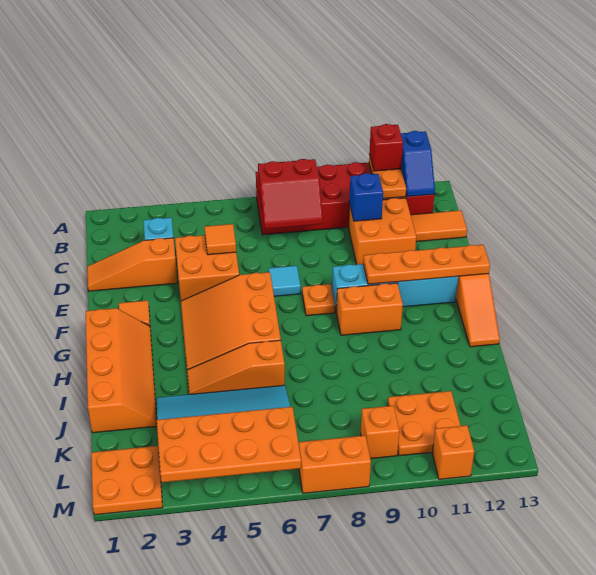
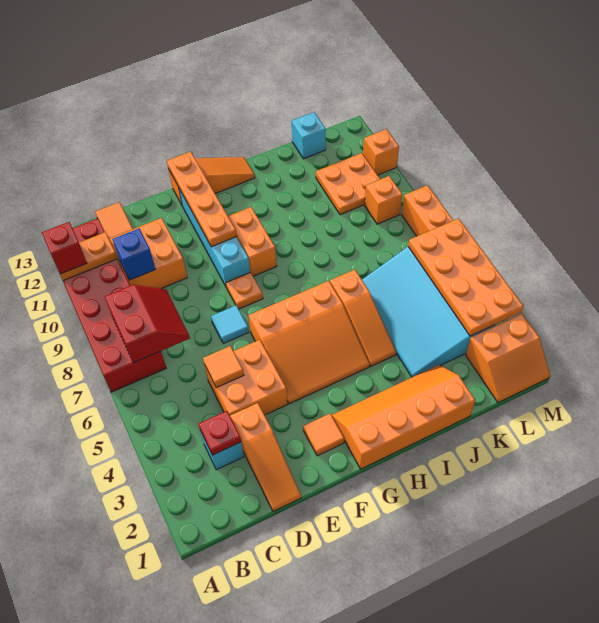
blue 1x2 slope [401,131,435,197] -> none
none -> red 1x1 plate [198,411,241,455]
none -> cyan 1x1 brick [292,112,326,159]
orange 2x2 plate [91,446,163,515] -> orange 2x2 slope [466,314,550,403]

